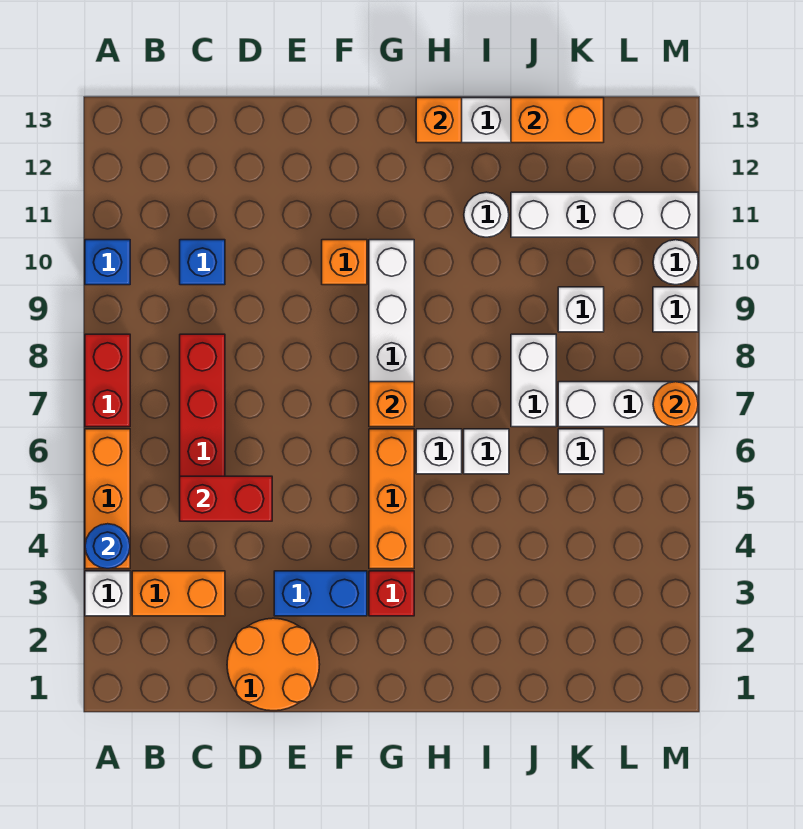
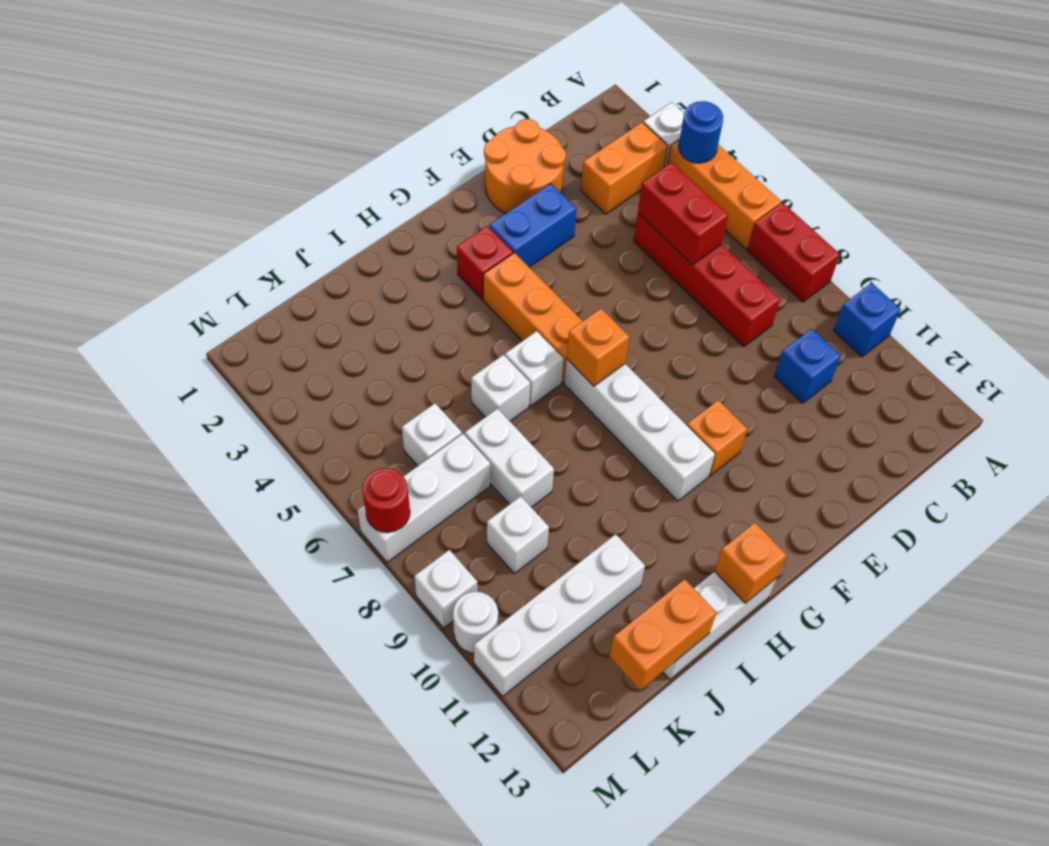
red 1x2 brick [180,476,272,521] -> red 1x2 brick turned to [638,163,728,265]
white 1x1 round brick [464,192,509,237] -> none
orange 1x1 round brick [653,382,698,427] -> red 1x1 round brick [362,468,410,532]

